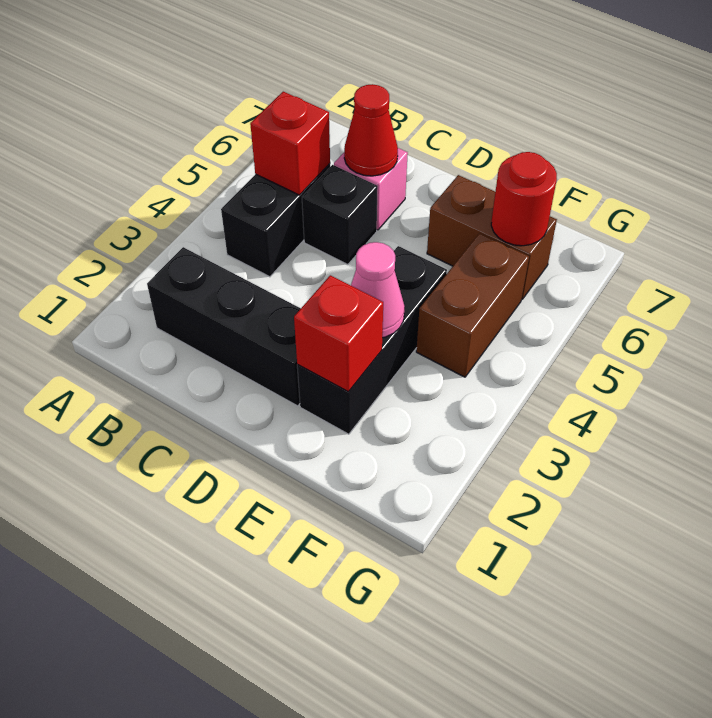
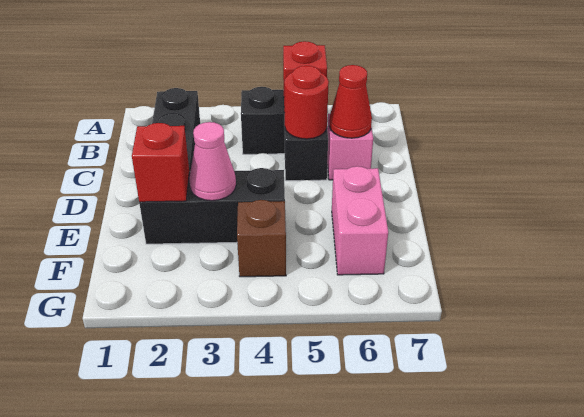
brown 1x2 brick [427,175,557,299] -> pink 1x2 brick [332,166,388,275]
brown 1x2 brick [416,233,529,377] -> brown 1x1 brick [237,200,286,277]
red 1x1 round brick [491,152,557,246] -> red 1x1 round brick moved to [284,66,329,139]

